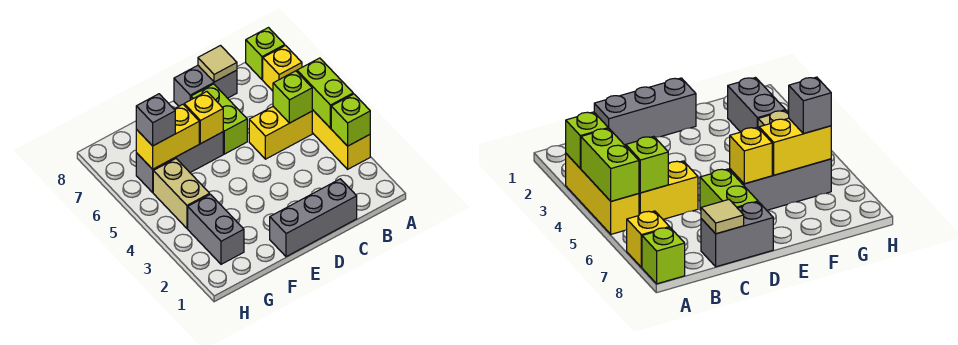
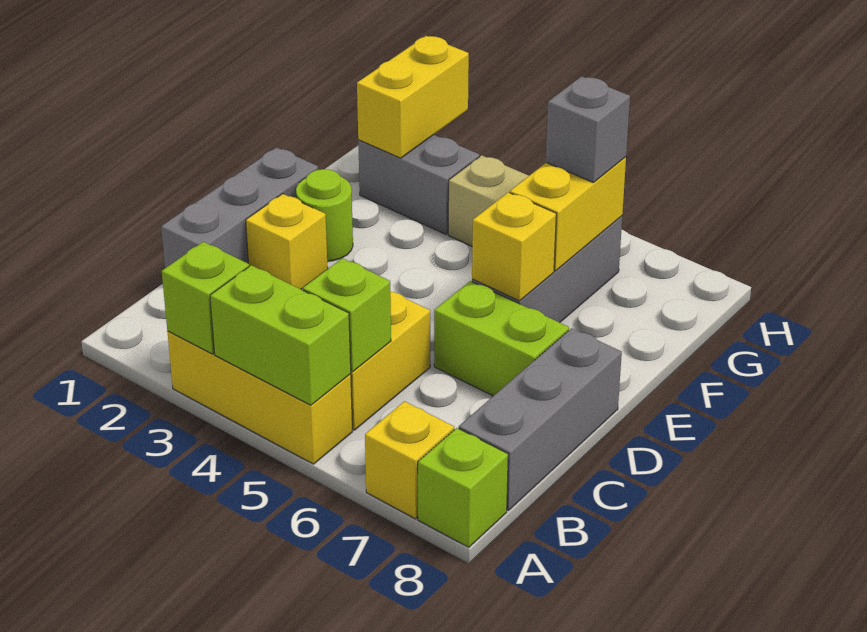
grey 1x2 brick [174,65,237,106] -> grey 1x3 brick [459,328,622,510]
tan 1x1 tile [198,46,237,82] -> none
none -> yellow 1x1 brick [246,194,328,289]
none -> lime 1x1 round brick [296,169,353,261]
none -> yellow 1x2 brick [357,36,469,158]

